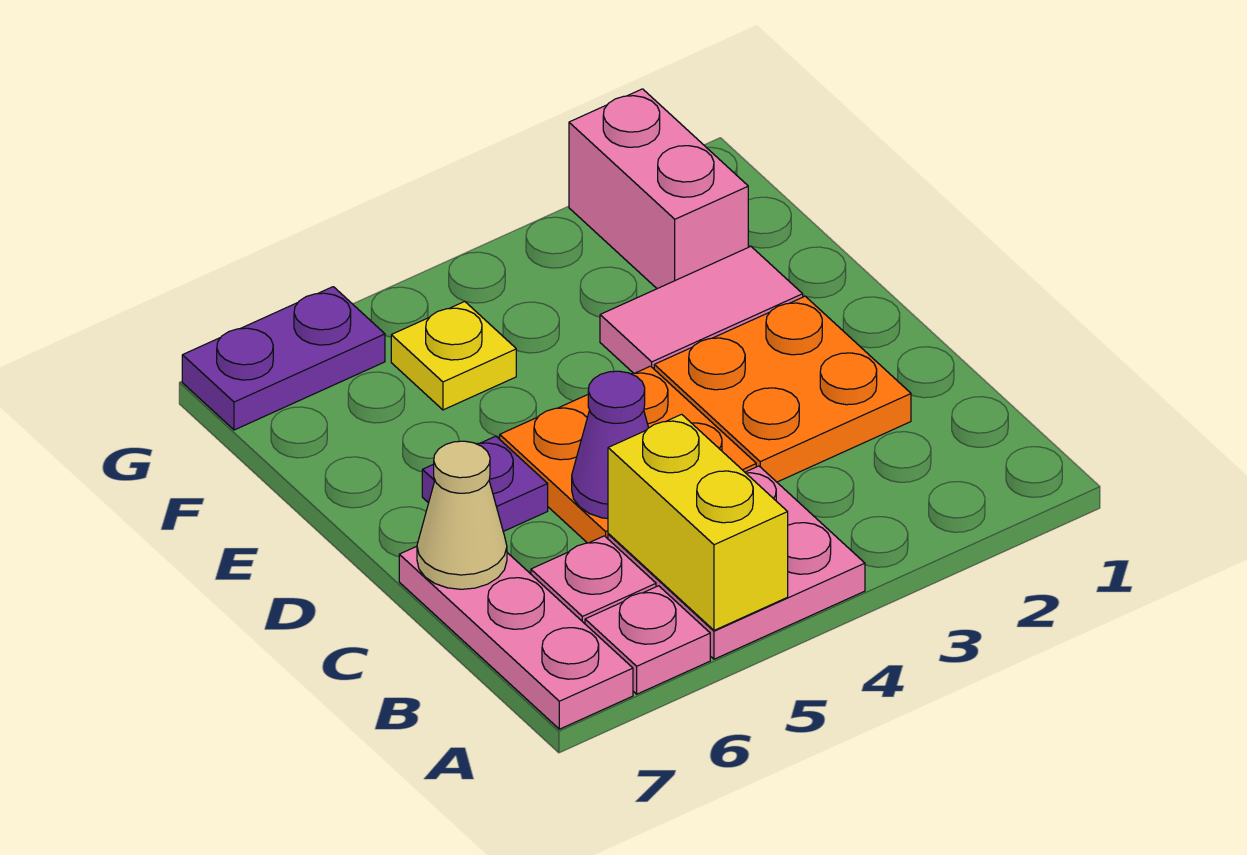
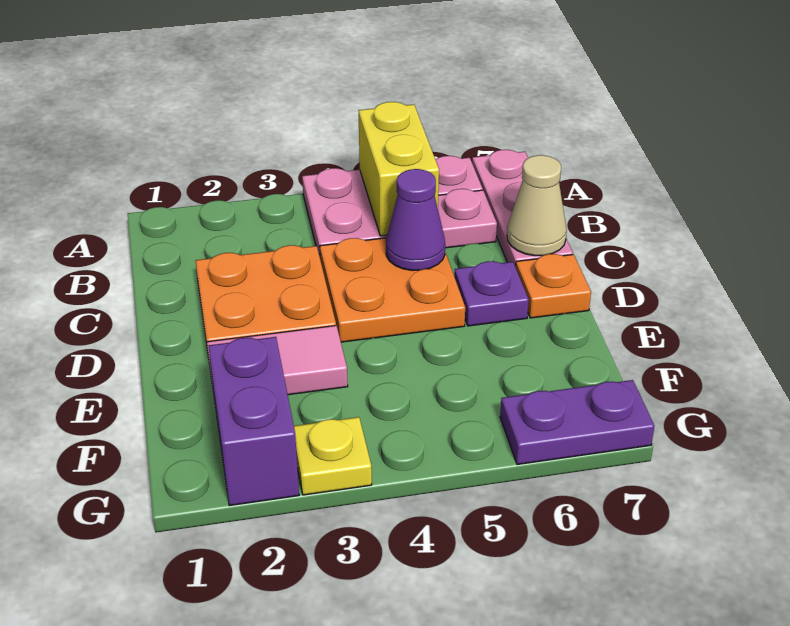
none -> orange 1x1 plate [516,254,591,318]
pink 1x2 brick [569,89,748,289] -> purple 1x2 brick [209,337,299,506]
yellow 1x1 plate [391,301,516,410] -> yellow 1x1 plate moved to [294,417,372,495]

